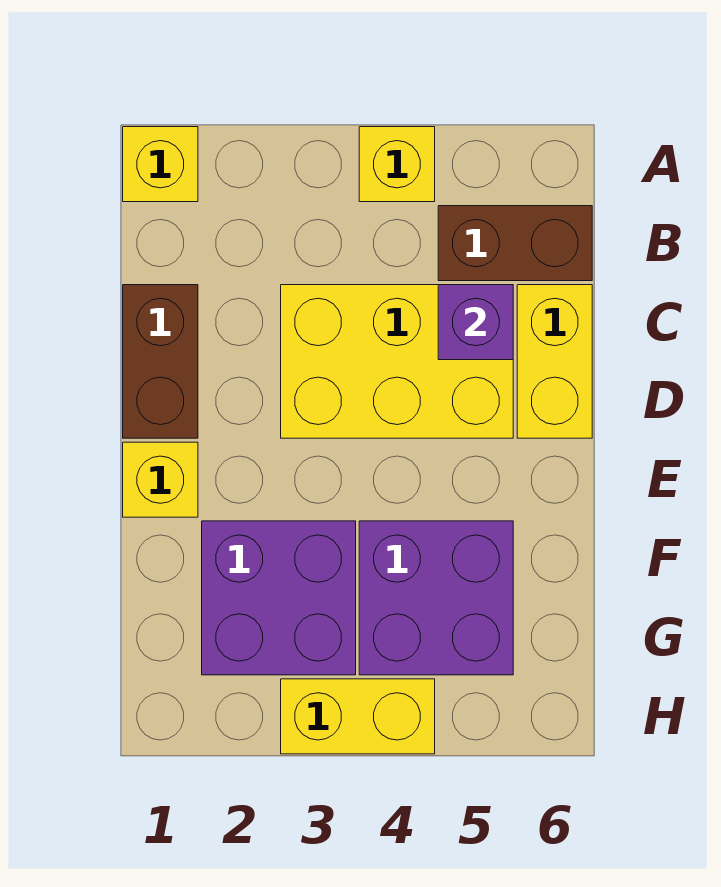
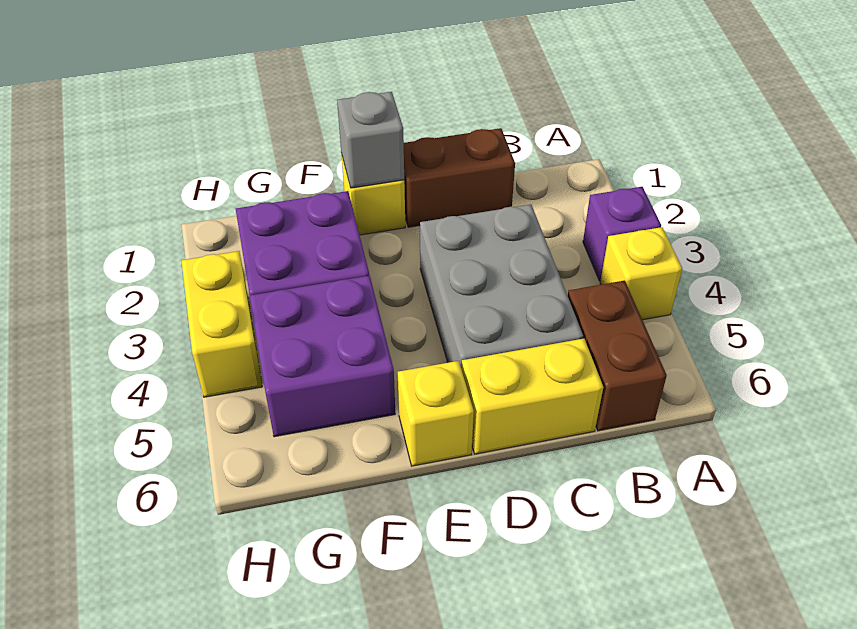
yellow 1x1 brick [123,127,198,202] -> yellow 1x1 brick moved to [398,361,474,466]
yellow 2x3 brick [281,285,513,438] -> grey 2x3 brick [420,204,583,368]
purple 1x1 brick [438,285,513,360] -> purple 1x1 brick moved to [583,187,661,281]
none -> grey 1x1 brick [337,92,404,188]

